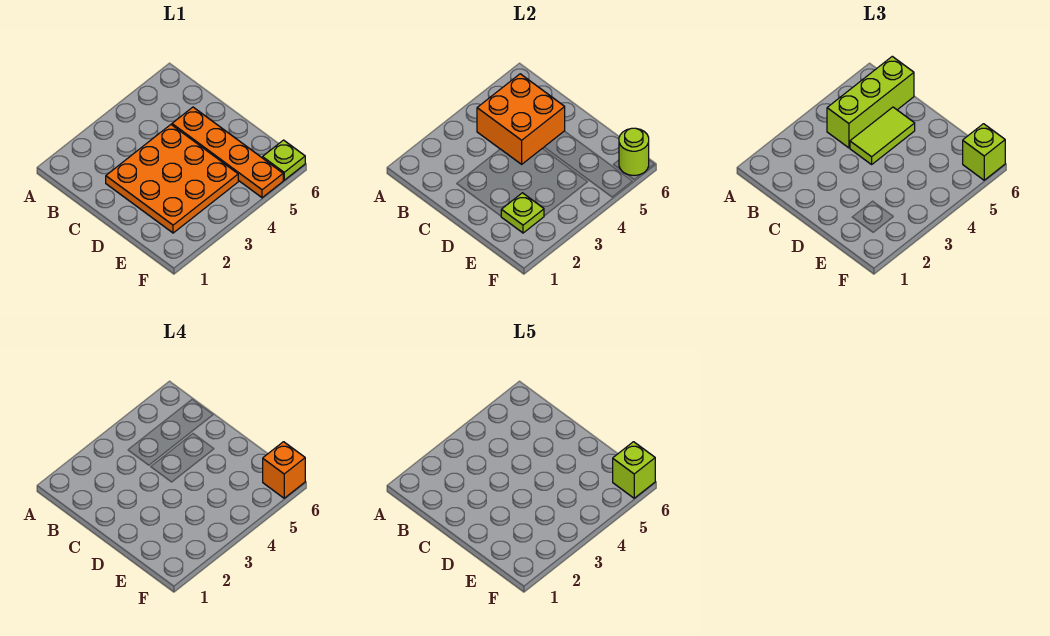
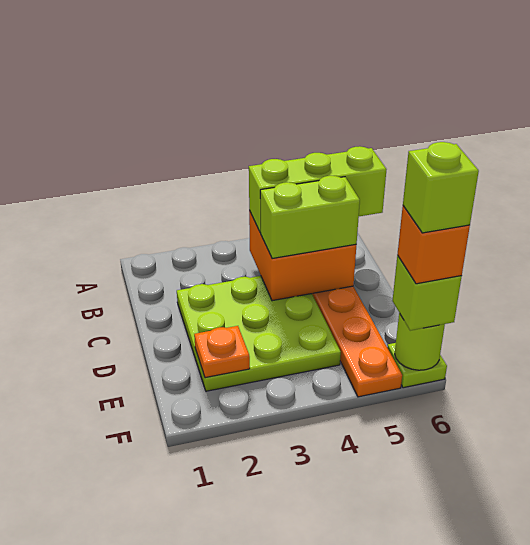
orange 3x3 plate [106,125,238,233] -> lime 3x3 plate [177,276,341,391]
lime 1x2 tile [850,107,915,164] -> lime 1x2 brick [260,176,360,259]
lime 1x1 plate [501,193,544,233] -> orange 1x1 plate [194,326,250,378]

